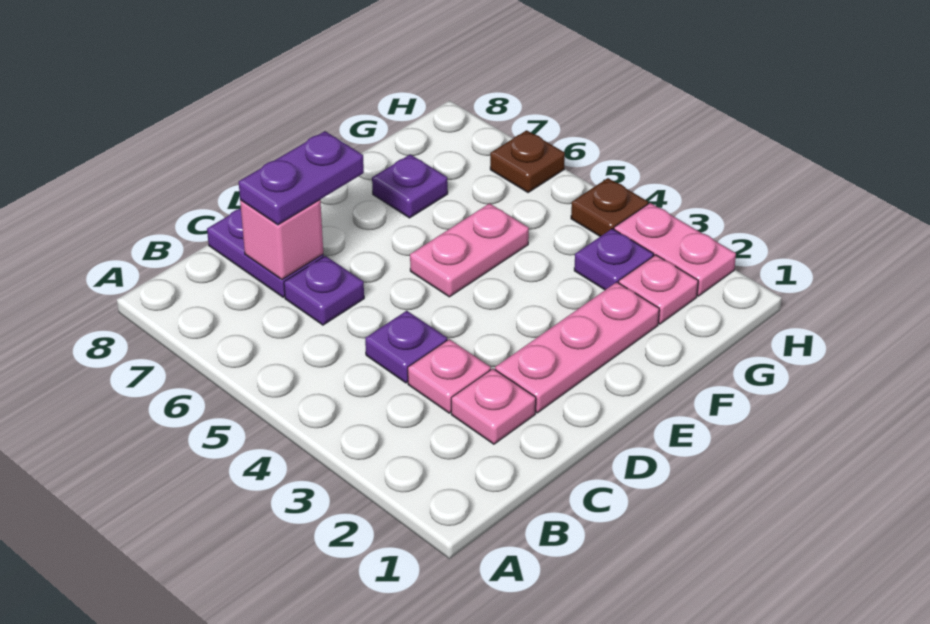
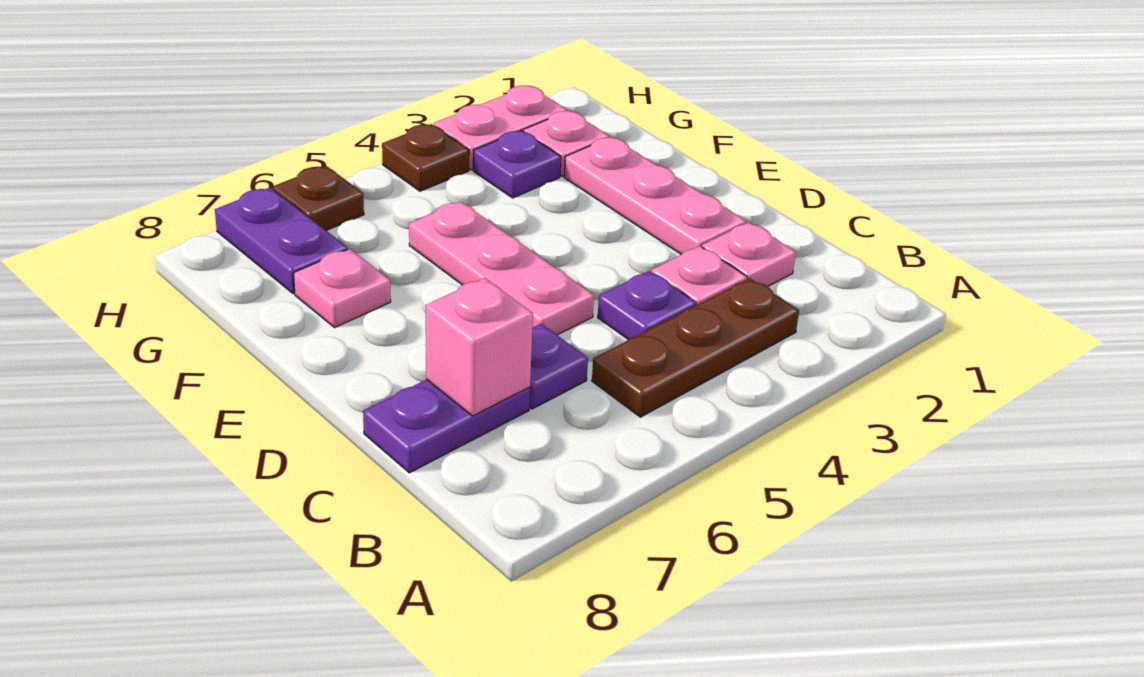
none -> brown 1x3 plate [592,278,799,417]
purple 1x2 plate [239,131,364,225] -> purple 1x2 plate moved to [215,188,348,293]
pink 1x2 plate [410,203,529,297] -> pink 1x3 plate [409,201,594,335]
purple 1x1 plate [372,154,448,218] -> pink 1x1 plate [294,249,391,327]

